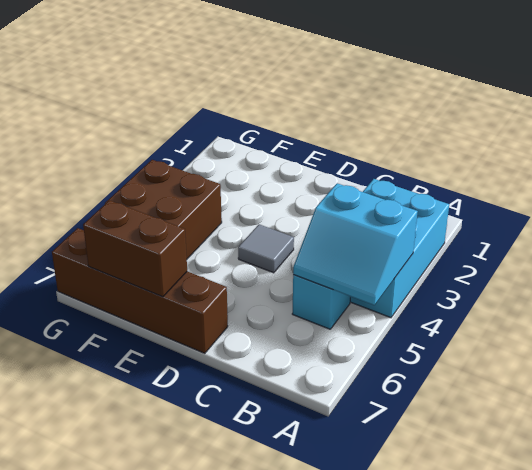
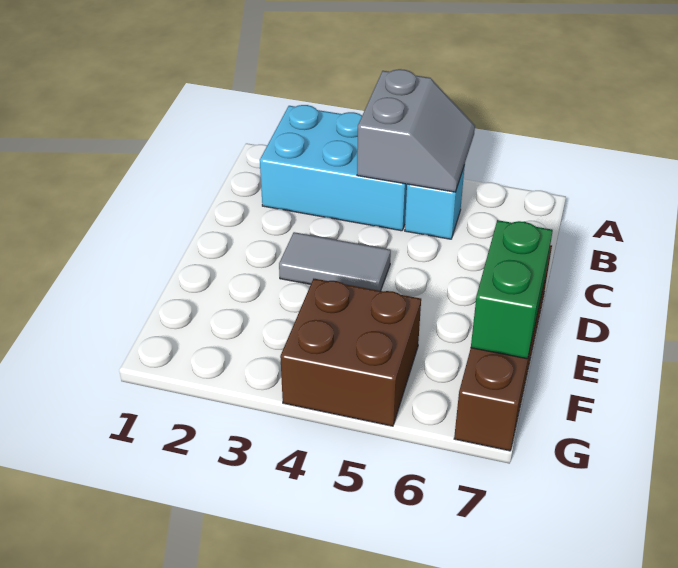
cyan 2x2 slope [293,183,418,305] -> grey 2x2 slope [357,69,475,192]
grey 1x1 tile [238,224,294,273] -> grey 1x2 tile [279,232,391,291]
brown 1x2 brick [83,200,187,297] -> green 1x2 brick [471,220,553,359]

